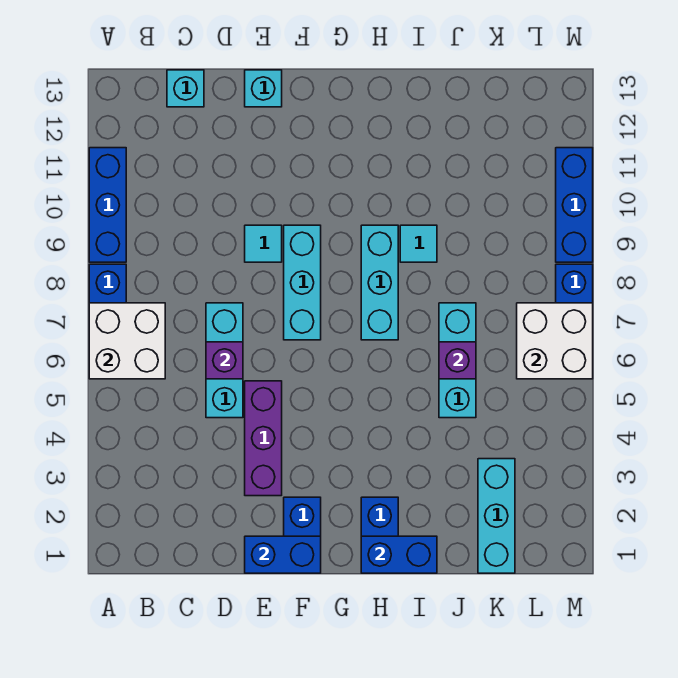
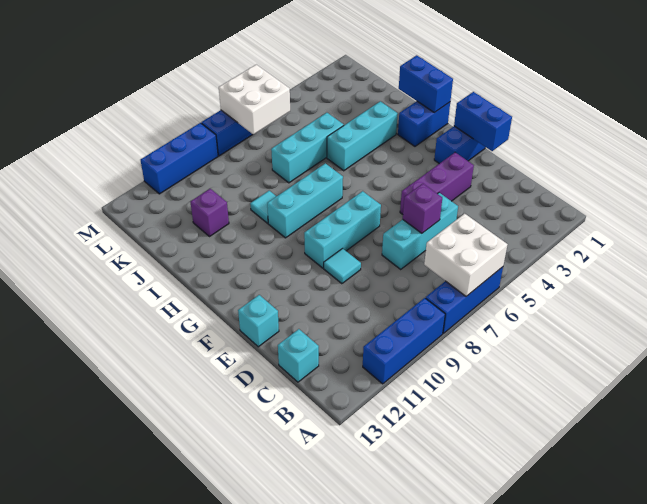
purple 1x1 brick [439,342,476,379] -> purple 1x1 brick moved to [190,189,229,237]
cyan 1x3 brick [478,459,515,573] -> cyan 1x3 brick moved to [327,101,398,171]

